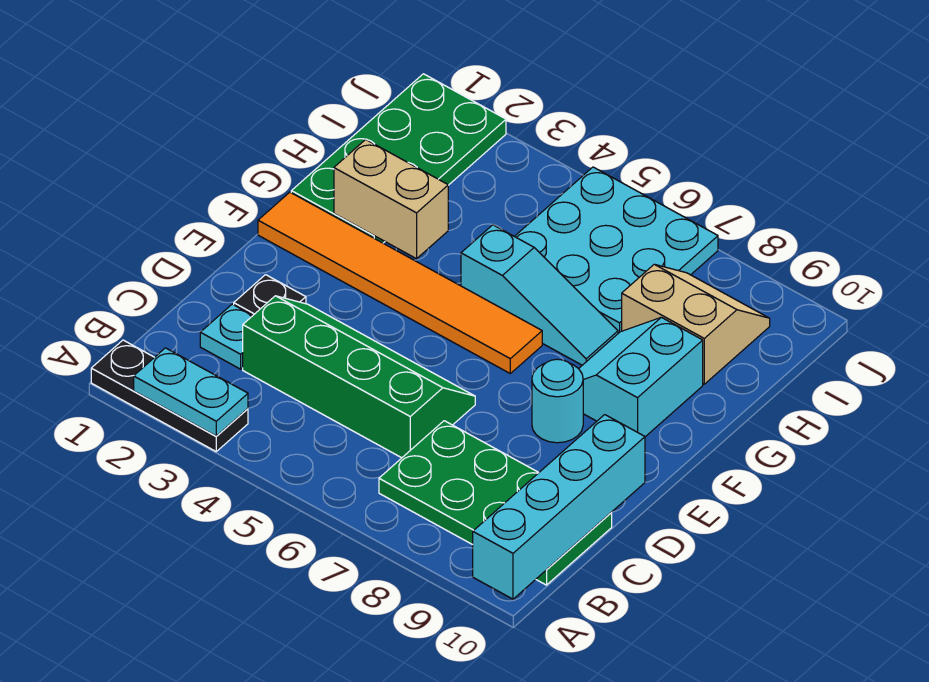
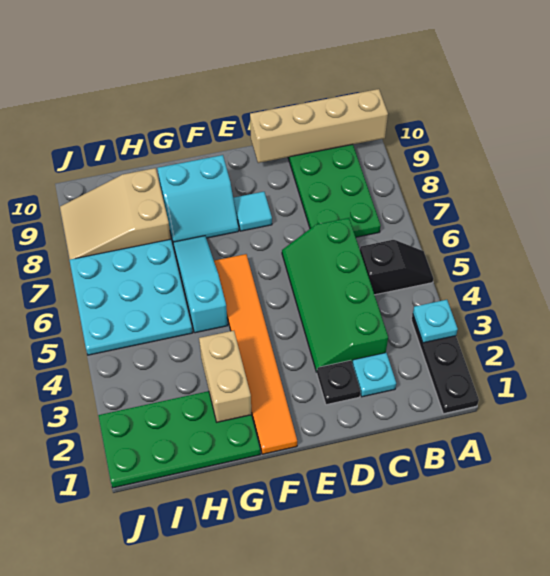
cyan 1x2 plate [134,348,248,436] -> cyan 1x1 plate [413,300,458,343]
none -> black 1x2 slope [360,240,433,295]
cyan 1x4 brick [473,415,645,599] -> tan 1x4 brick [250,89,388,163]
cyan 1x1 round brick [532,359,583,443] -> cyan 1x1 tile [233,192,272,231]
tan 2x2 slope [622,264,770,384] -> tan 2x3 slope [60,168,171,259]

